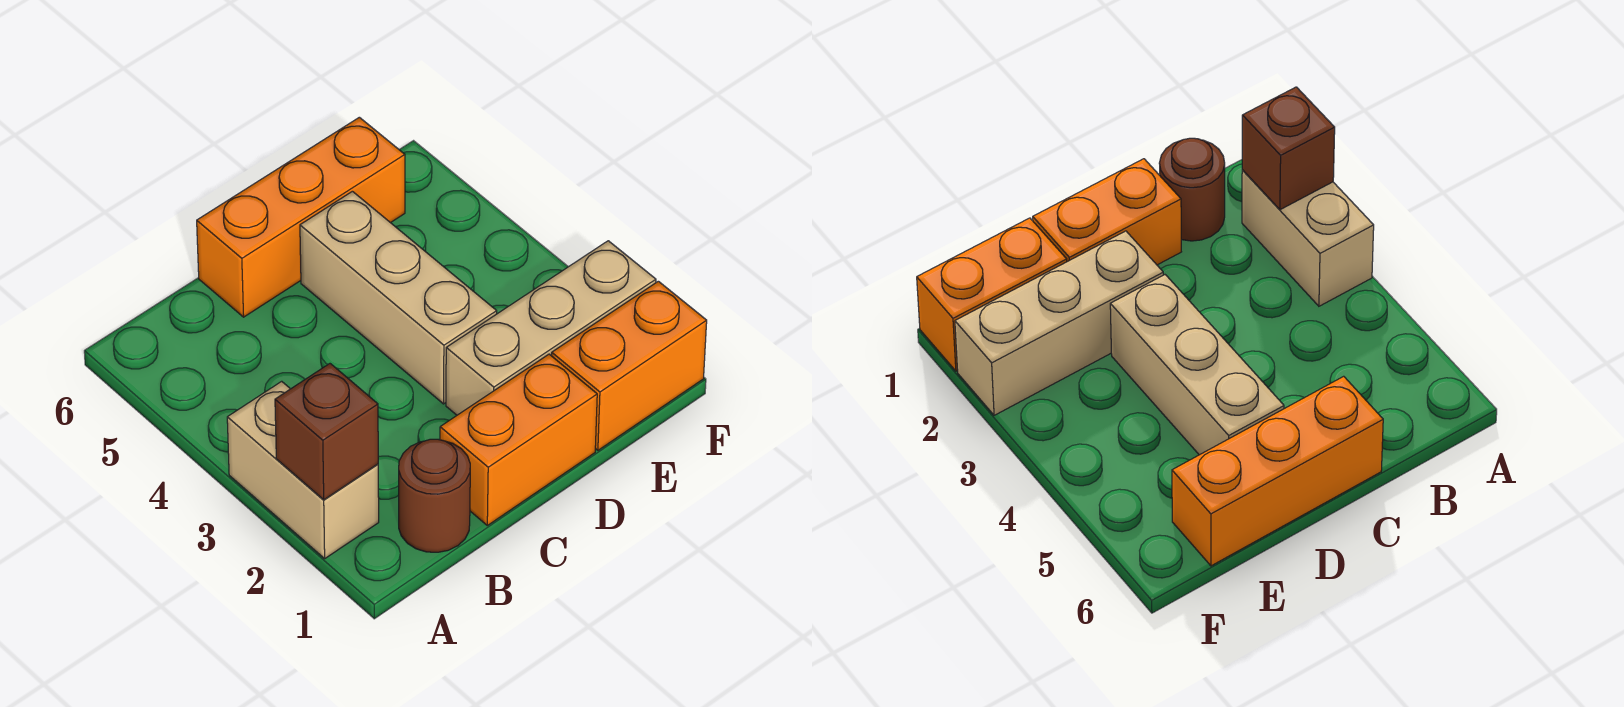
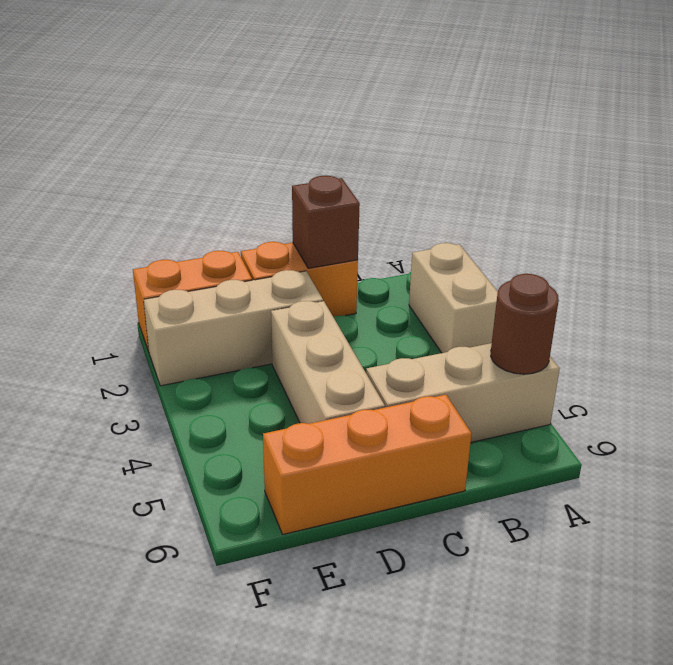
brown 1x1 brick [275,364,378,500] -> brown 1x1 brick moved to [292,176,360,268]
none -> tan 1x3 brick [366,343,560,442]
brown 1x1 round brick [399,439,470,552] -> brown 1x1 round brick moved to [491,274,559,374]

